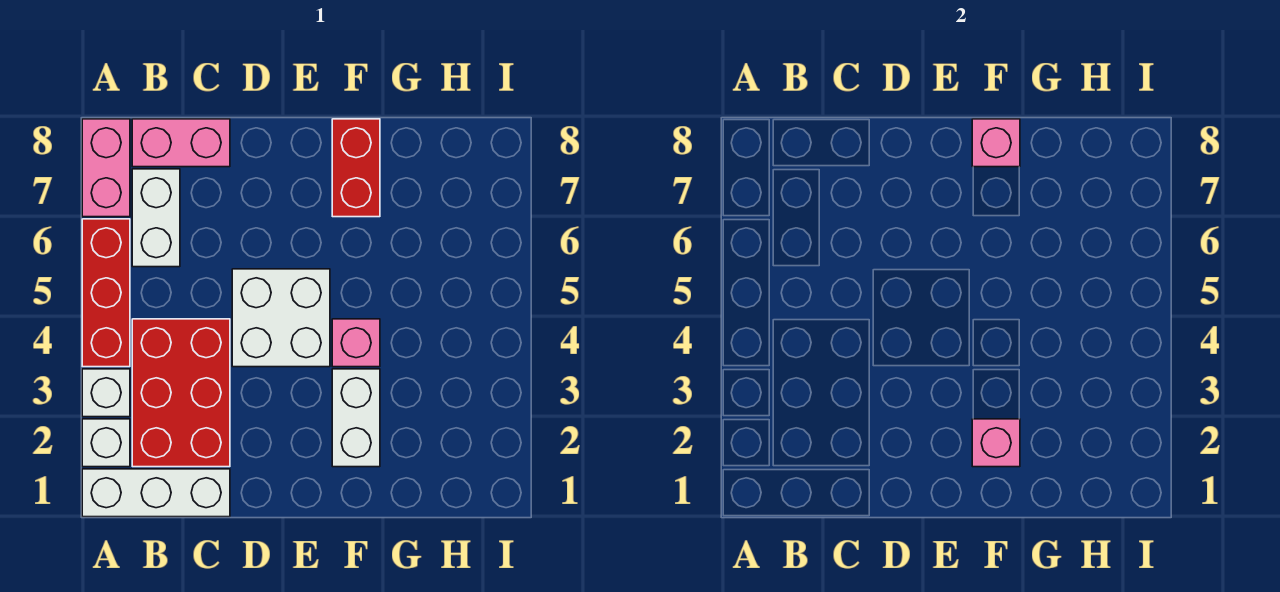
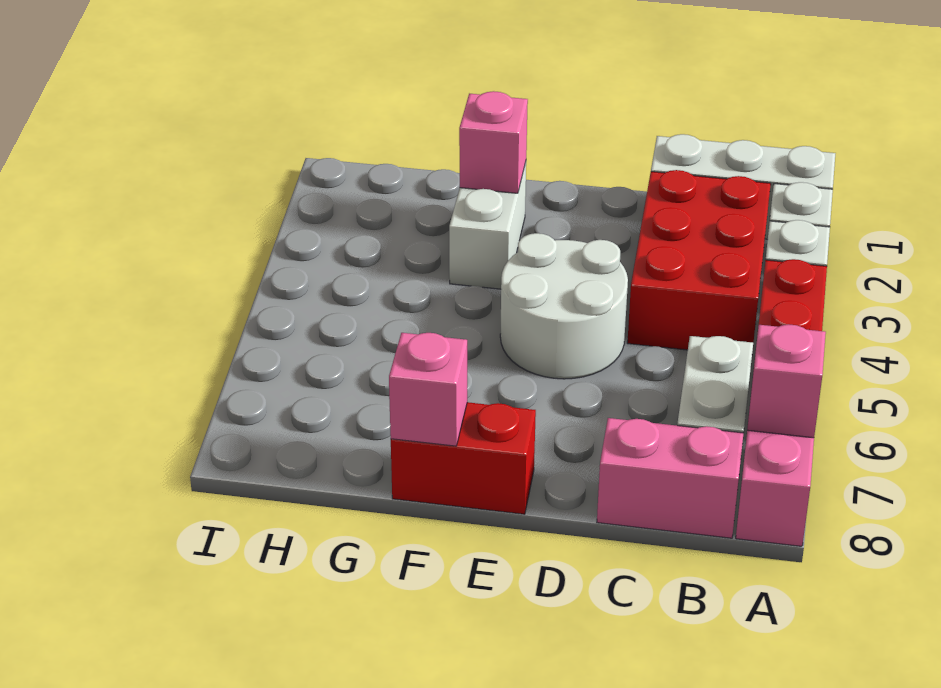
white 2x2 brick [232,269,330,367] -> white 2x2 round brick [500,233,628,379]
pink 1x1 brick [332,319,380,367] -> pink 1x1 brick moved to [747,325,826,438]
red 1x2 brick [332,119,380,217] -> red 1x2 brick turned to [391,402,536,514]

